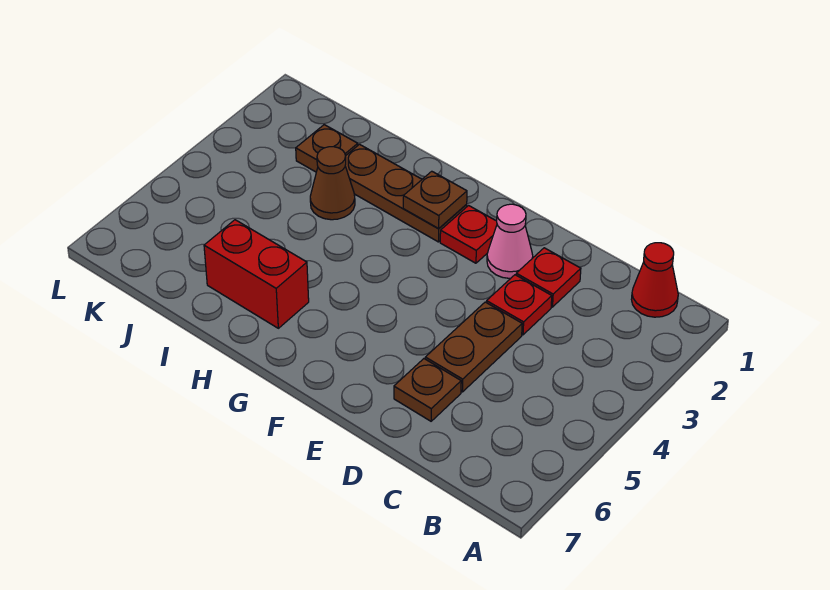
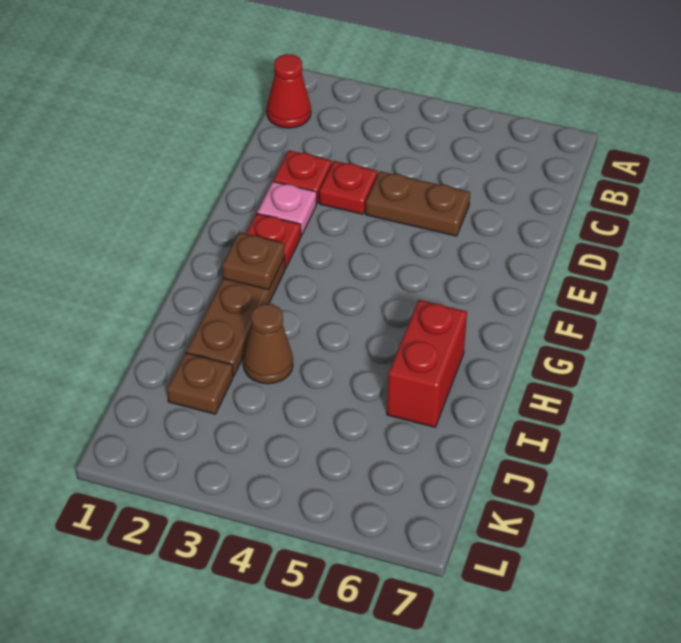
brown 1x1 plate [394,359,461,421] -> none
pink 1x1 cone [487,204,533,278] -> pink 1x1 plate [257,182,317,236]

